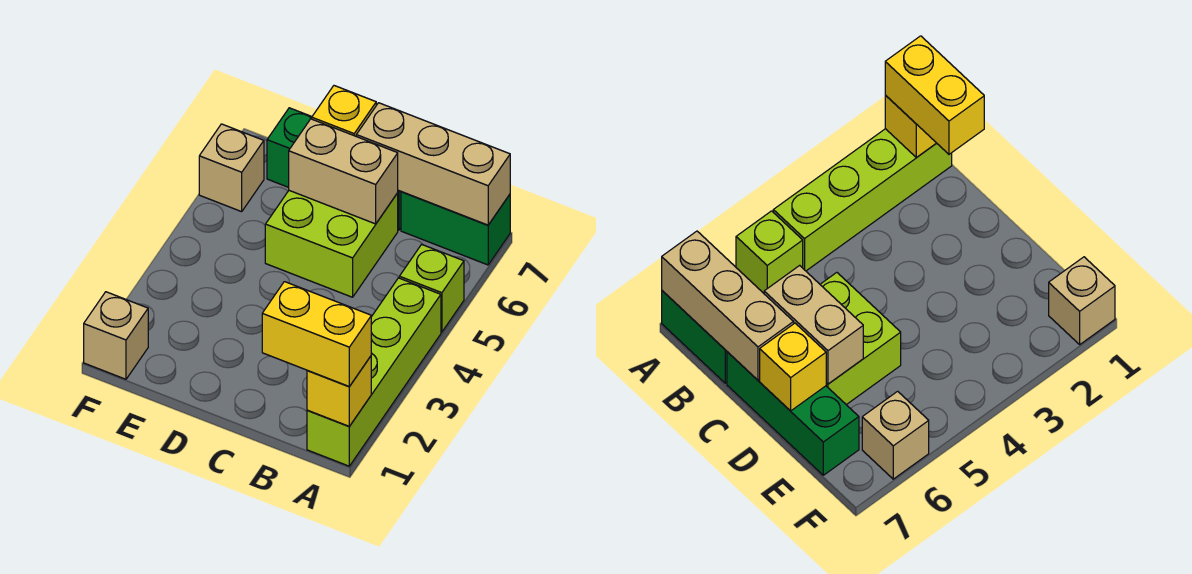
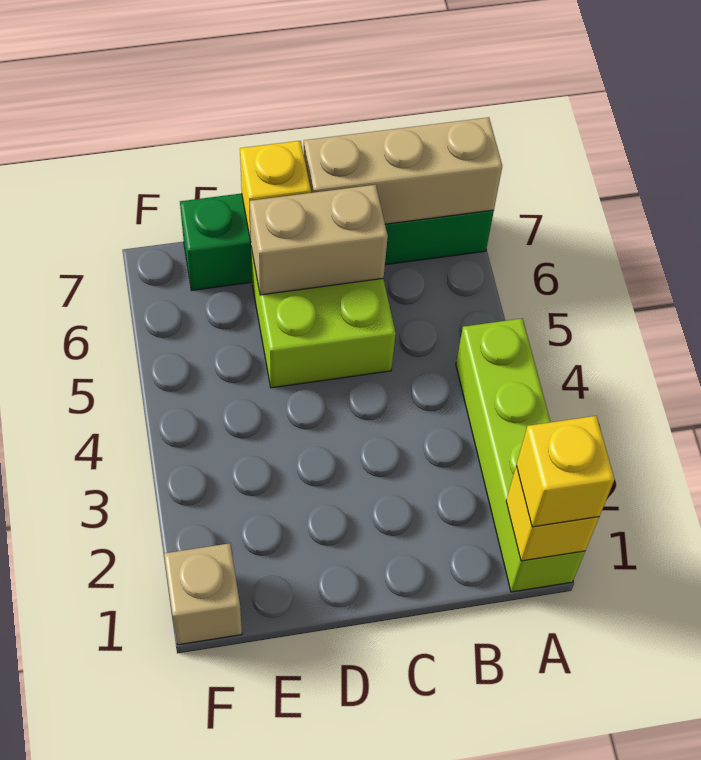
yellow 1x2 brick [262,282,371,386] -> yellow 1x1 brick [516,416,615,527]
lime 1x1 brick [399,244,464,332] -> none
tan 1x1 brick [199,124,264,212] -> none

